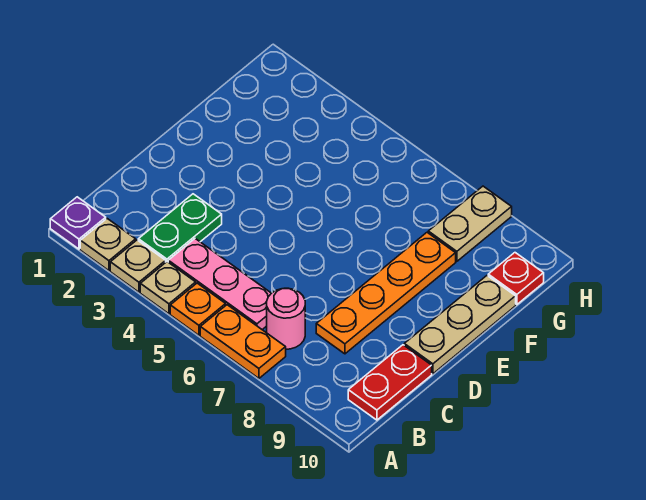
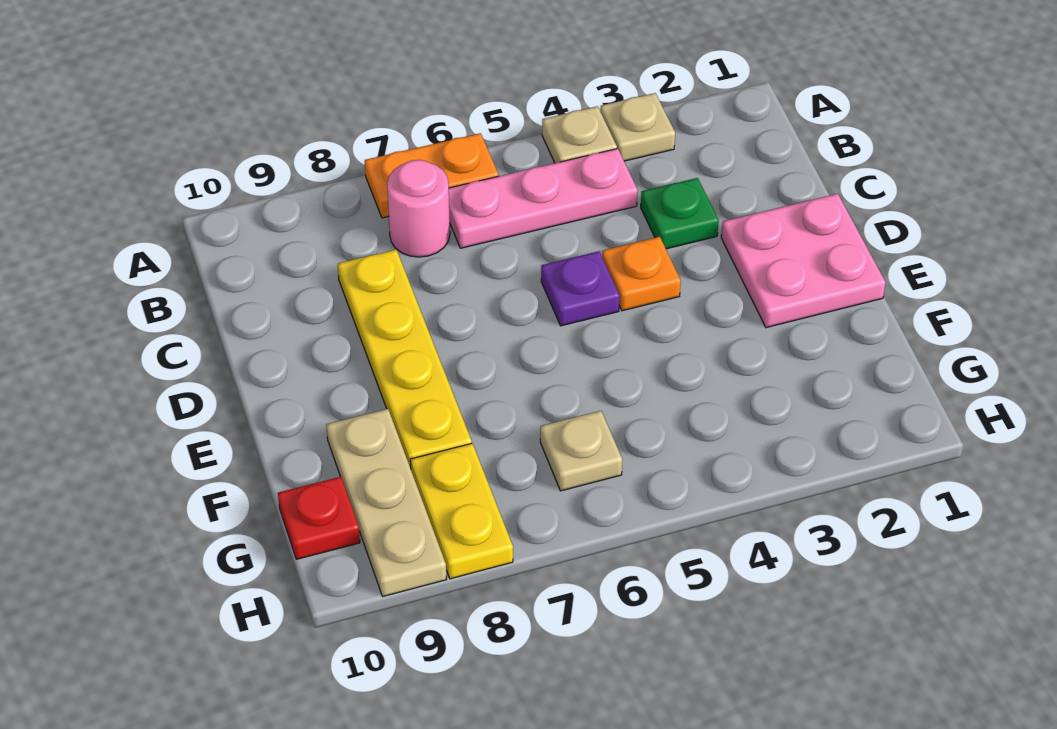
purple 1x1 plate [50,197,106,249] -> purple 1x1 plate moved to [541,251,620,326]
tan 1x1 plate [80,219,136,271] -> tan 1x1 plate moved to [540,411,622,491]
orange 1x1 plate [170,283,226,335] -> orange 1x1 plate moved to [602,237,681,311]
green 1x2 plate [138,194,222,262] -> green 1x1 plate [641,178,719,249]
red 1x2 plate [348,345,432,420] -> none
orange 1x4 plate [316,232,456,354] -> yellow 1x4 plate [338,250,472,469]
none -> pink 2x2 plate [721,194,886,328]
tan 1x3 plate [404,276,516,374] -> tan 1x3 plate moved to [326,409,447,596]
tan 1x2 plate [428,186,512,261] -> yellow 1x2 plate [410,443,513,579]

